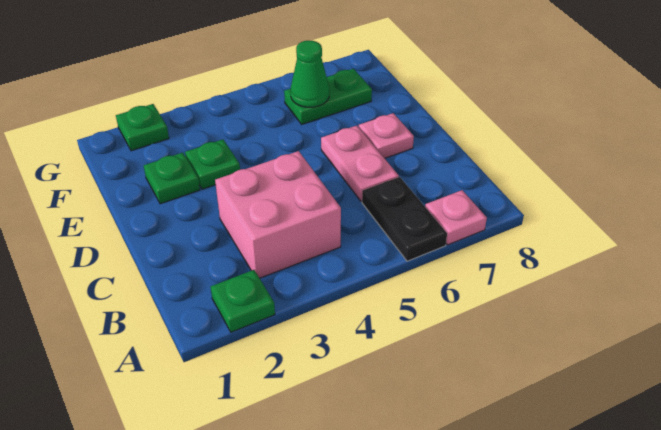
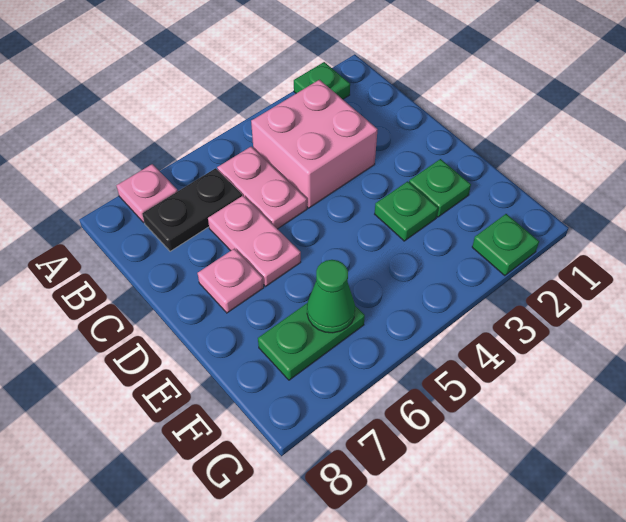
black 1x2 plate [362,177,447,261] -> black 1x2 plate turned to [142,168,242,251]
none -> pink 1x2 plate [217,146,307,229]

